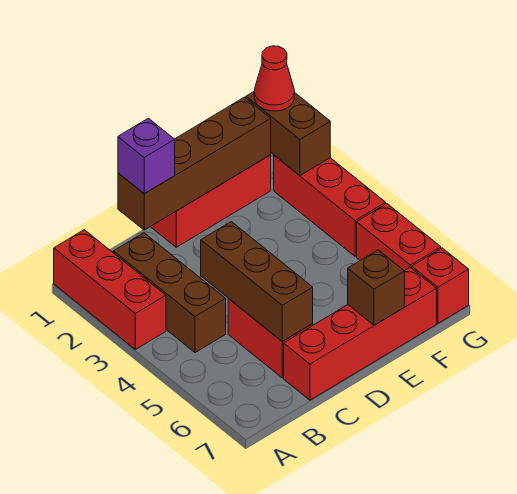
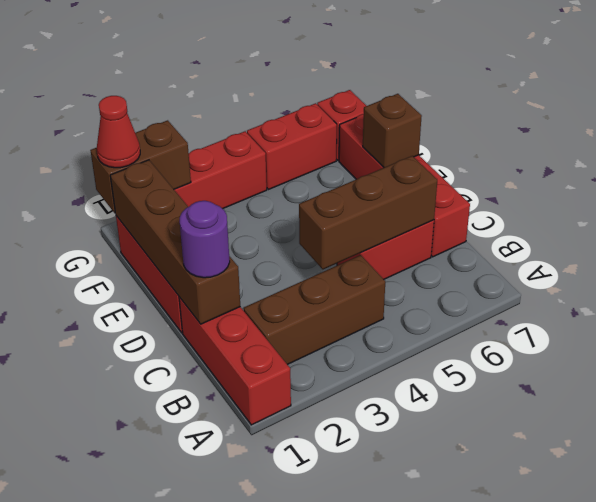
red 1x3 brick [54,230,166,349] -> red 1x3 brick turned to [179,297,291,425]
purple 1x1 brick [118,118,175,194] -> purple 1x1 round brick [180,201,230,278]

